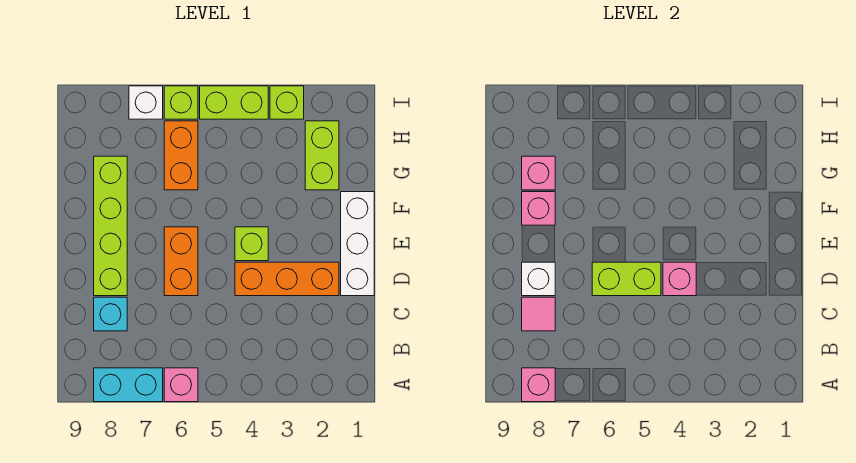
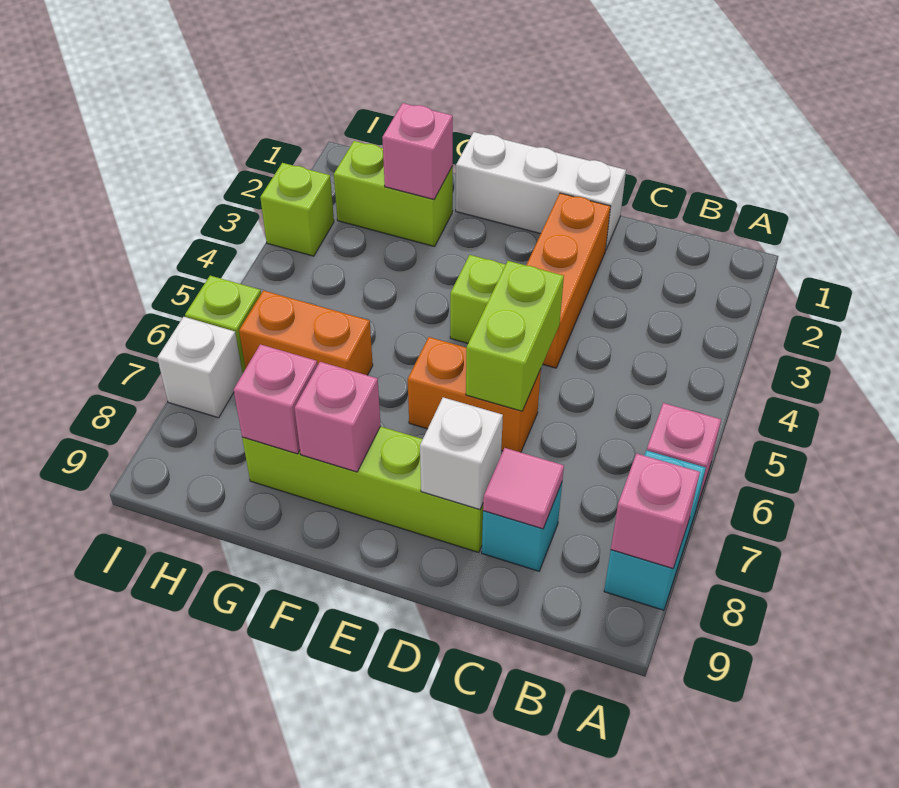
pink 1x1 brick [663,262,696,296] -> pink 1x1 brick moved to [382,103,453,199]
lime 1x2 brick [200,86,268,119] -> none

